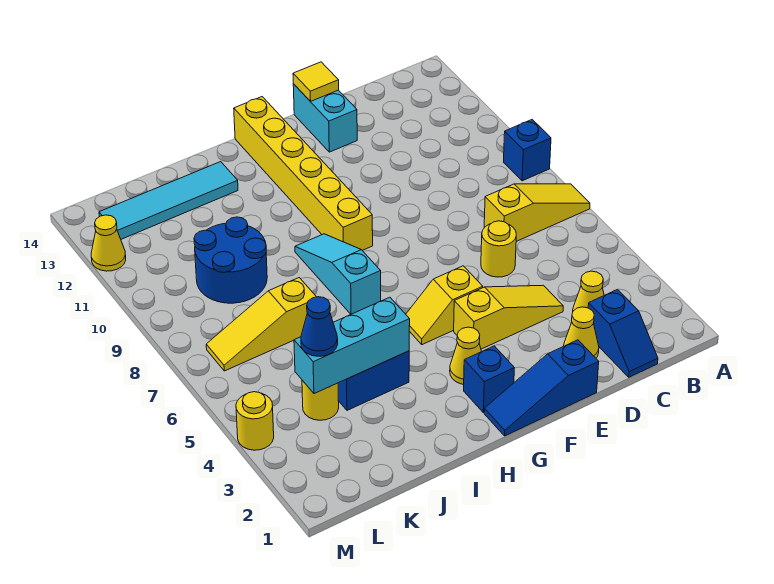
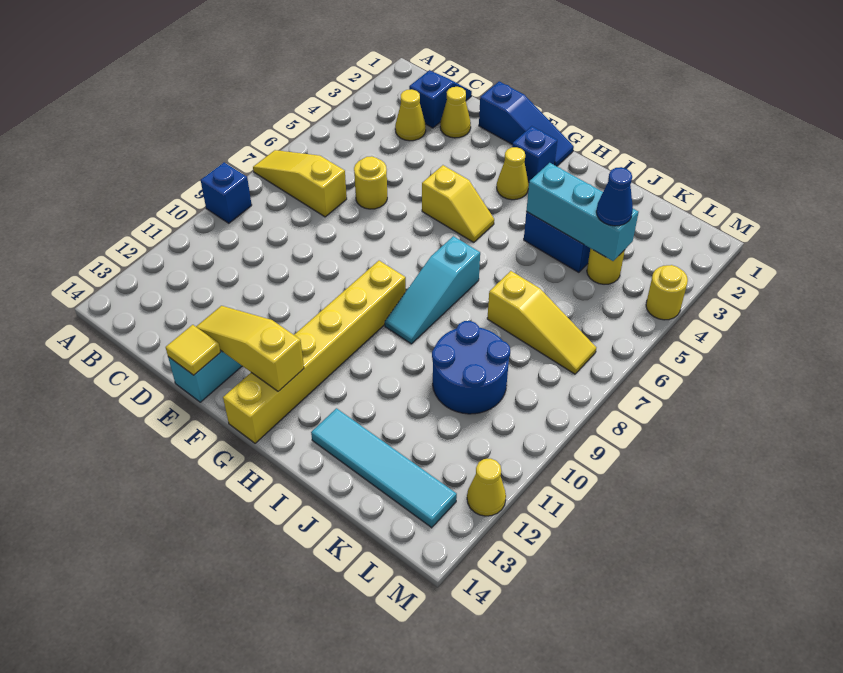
yellow 1x3 slope [454,285,563,349] -> yellow 1x3 slope moved to [196,306,304,391]

